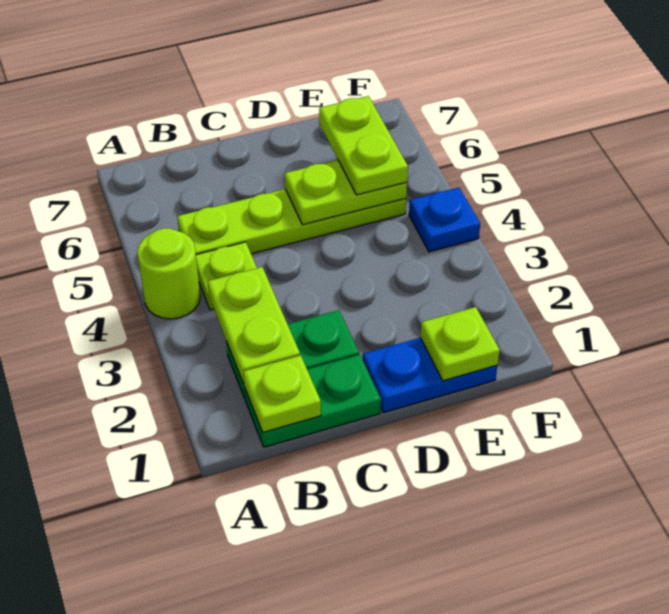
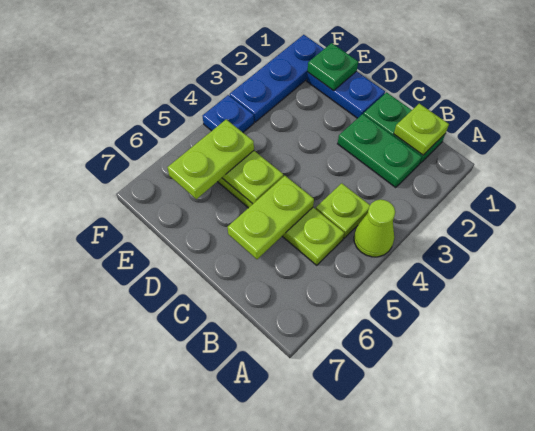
lime 1x1 round brick [137,228,200,319] -> lime 1x1 cone [354,200,395,257]
lime 1x2 plate [208,267,300,384] -> lime 1x2 plate moved to [228,176,314,259]
lime 1x1 plate [420,307,500,381] -> green 1x1 plate [307,43,358,91]
none -> blue 1x3 plate [230,35,324,122]

